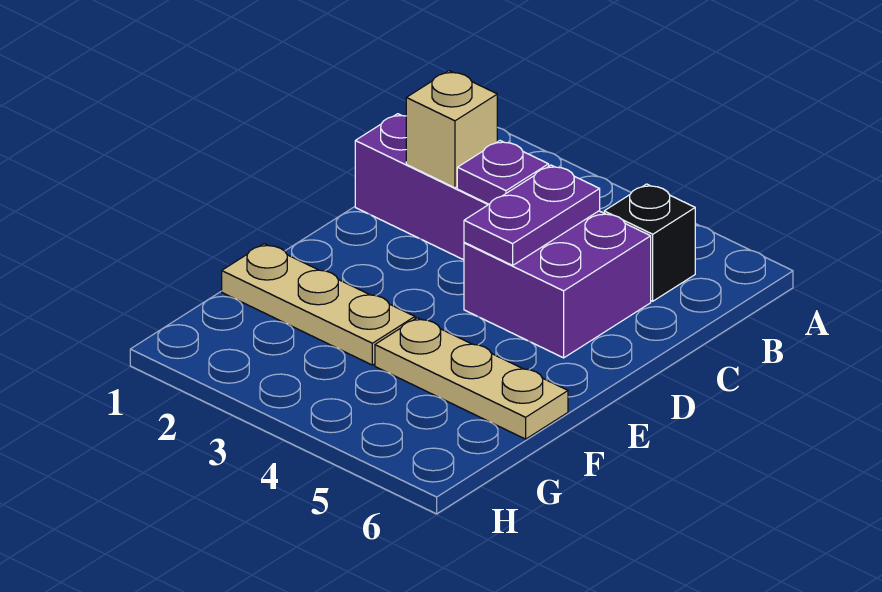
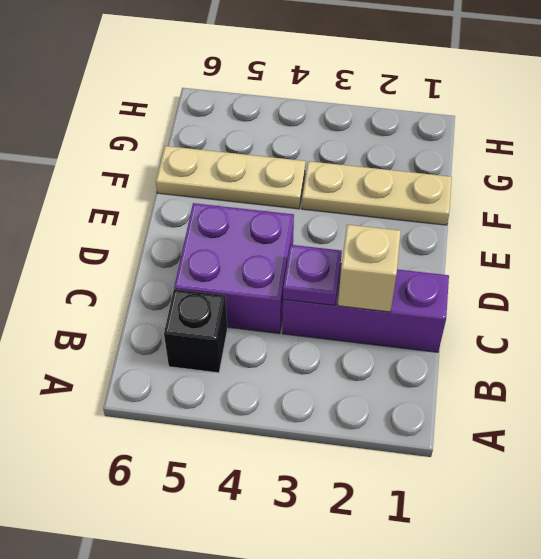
purple 1x2 plate [464,165,600,265] -> none

